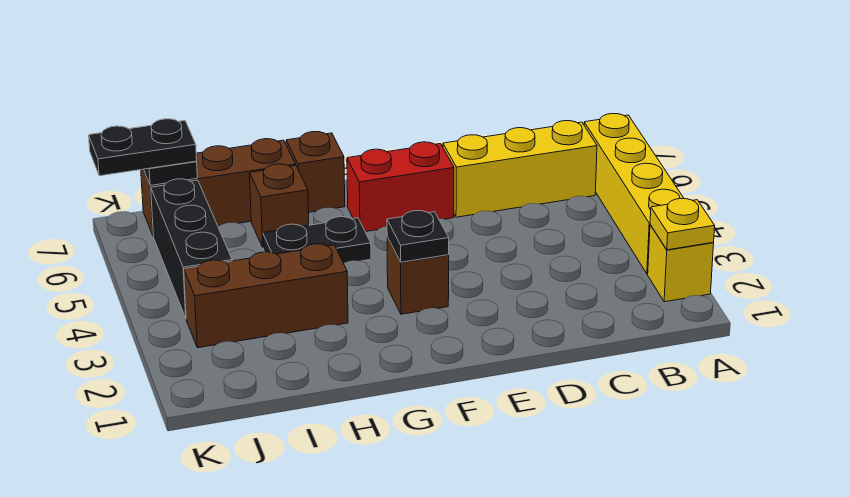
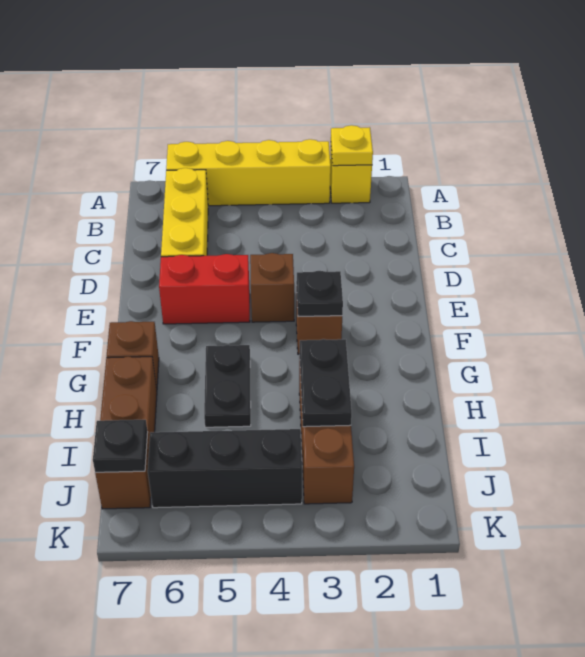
red 1x2 brick [347,142,454,232] -> red 1x2 brick turned to [159,254,250,324]
brown 1x1 brick [250,164,309,247] -> brown 1x1 brick moved to [250,253,294,322]
black 1x2 plate [89,119,197,176] -> black 1x2 plate moved to [300,339,352,427]

